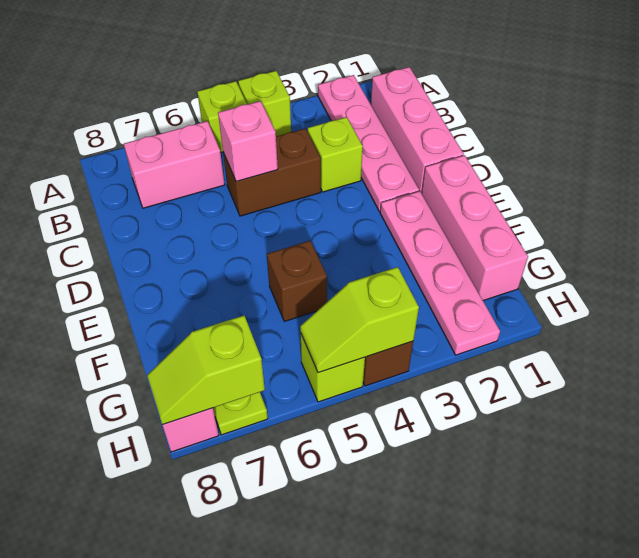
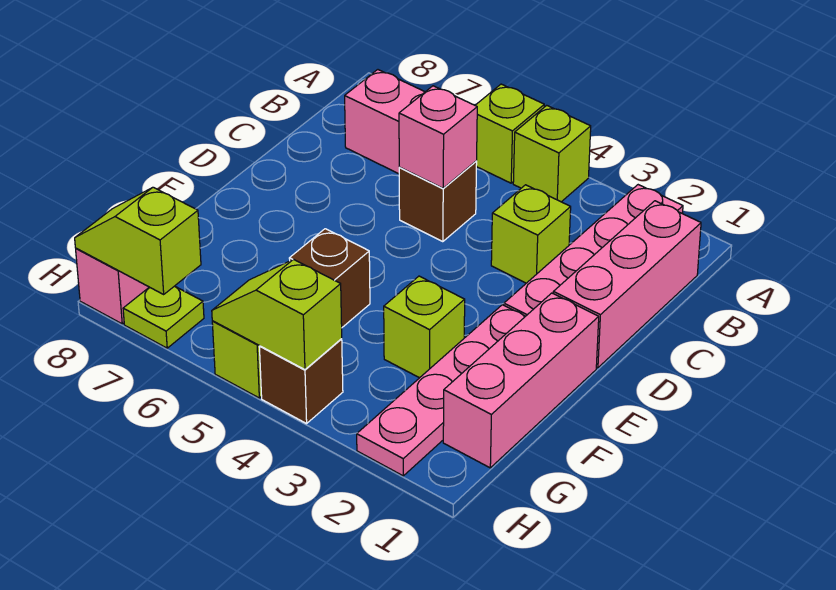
brown 1x2 brick [223,128,321,216] -> brown 1x1 brick [399,161,477,242]
none -> lime 1x1 brick [384,276,465,378]

